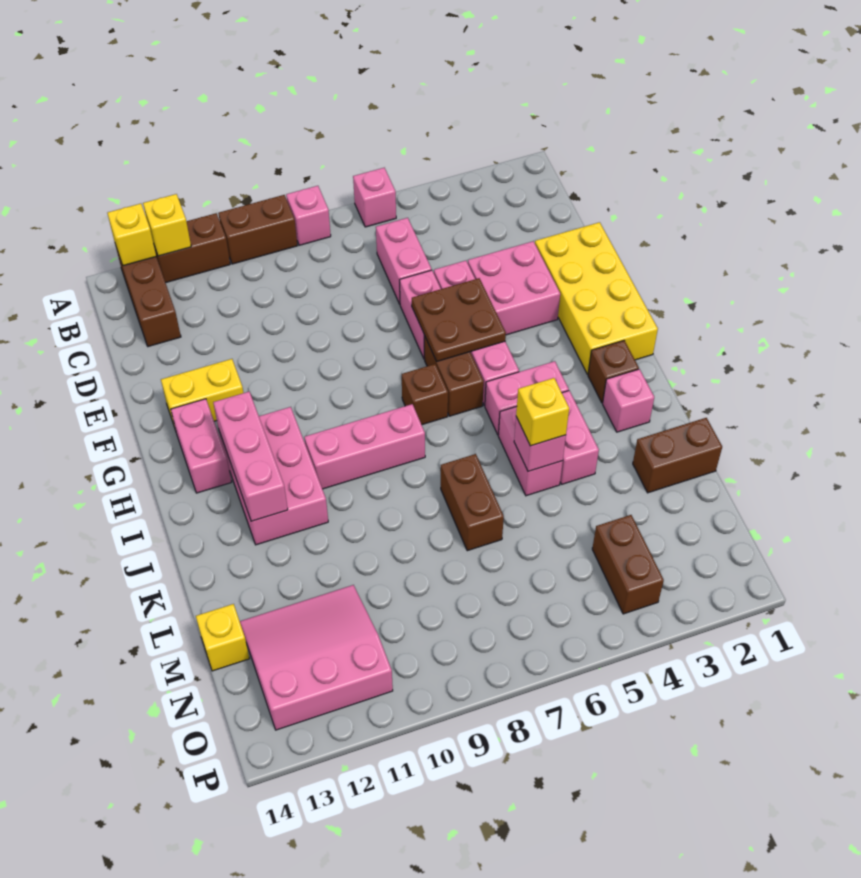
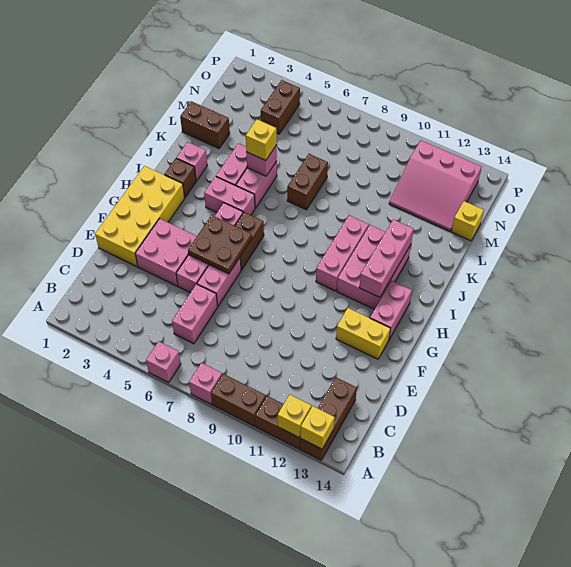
brown 1x1 brick [401,364,448,425] -> none
pink 1x3 brick [304,404,425,489] -> pink 1x3 brick turned to [316,215,369,291]

